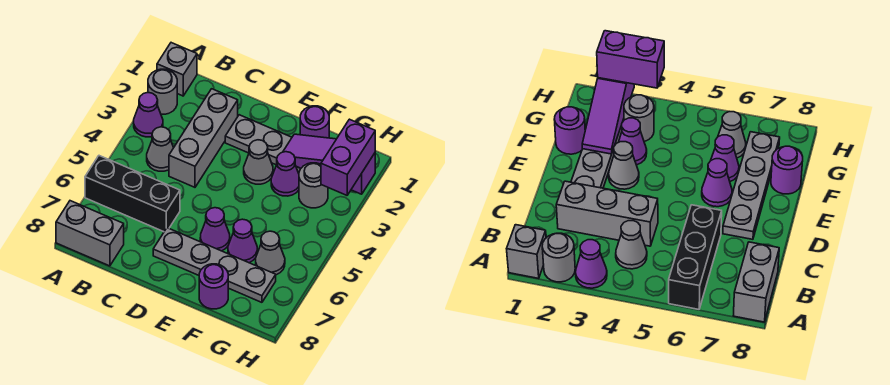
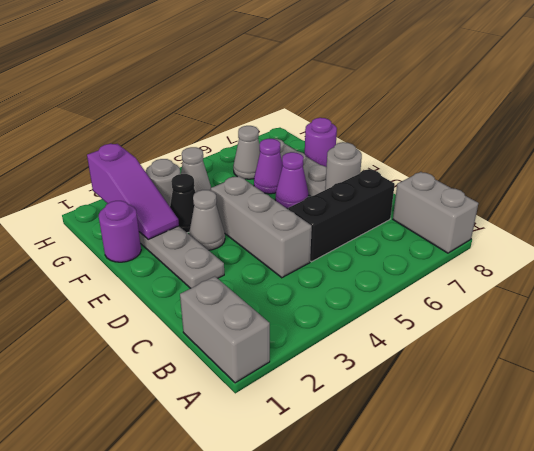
grey 1x1 brick [157,43,197,96] -> grey 1x2 brick [180,276,270,383]
grey 1x1 round brick [148,69,177,114] -> grey 1x1 round brick moved to [325,142,362,190]
purple 1x1 cone [134,93,163,137] -> none
black 1x3 brick [85,156,180,232] -> black 1x3 brick turned to [288,169,395,262]
grey 1x1 cone [147,127,174,171] -> grey 1x1 cone moved to [181,147,211,192]
grey 1x3 brick [169,89,238,187] -> grey 1x3 brick turned to [211,176,312,278]
purple 1x1 cone [271,152,299,196] -> black 1x1 cone [170,174,196,233]
purple 1x2 brick [321,119,375,195] -> none

